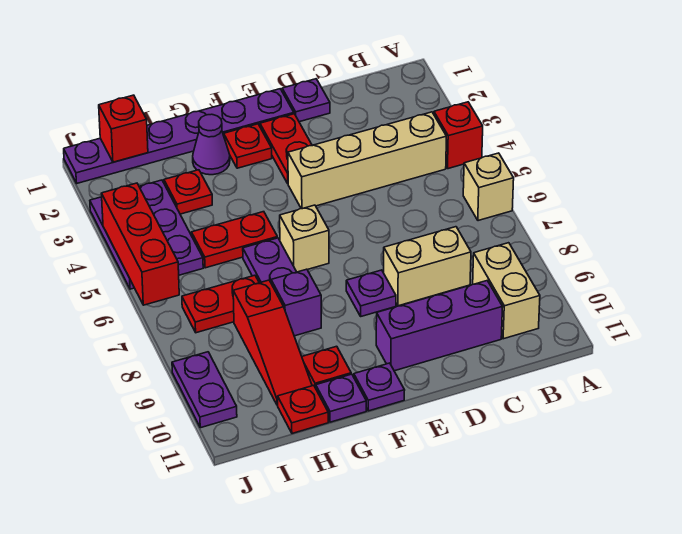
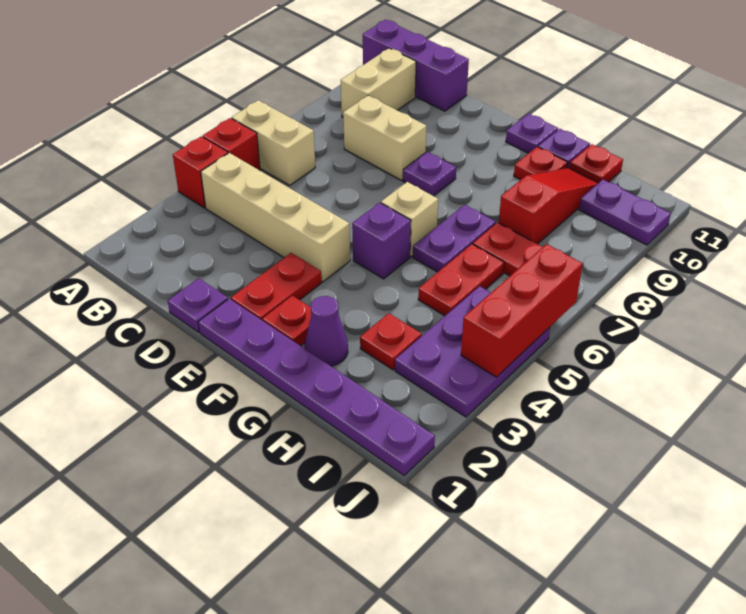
tan 1x1 brick [463,153,514,221] -> tan 1x2 brick [232,100,315,185]
purple 1x3 brick [376,281,502,371] -> purple 1x3 brick moved to [363,20,469,111]
red 1x2 plate [191,212,277,268] -> red 1x2 plate turned to [418,244,504,316]
purple 1x1 brick [271,269,321,336] -> purple 1x1 brick moved to [352,203,411,279]
red 1x1 brick [99,95,148,162] -> red 1x1 brick moved to [203,118,260,170]
purple 1x2 plate [172,352,237,428] -> purple 1x2 plate turned to [579,179,671,245]

